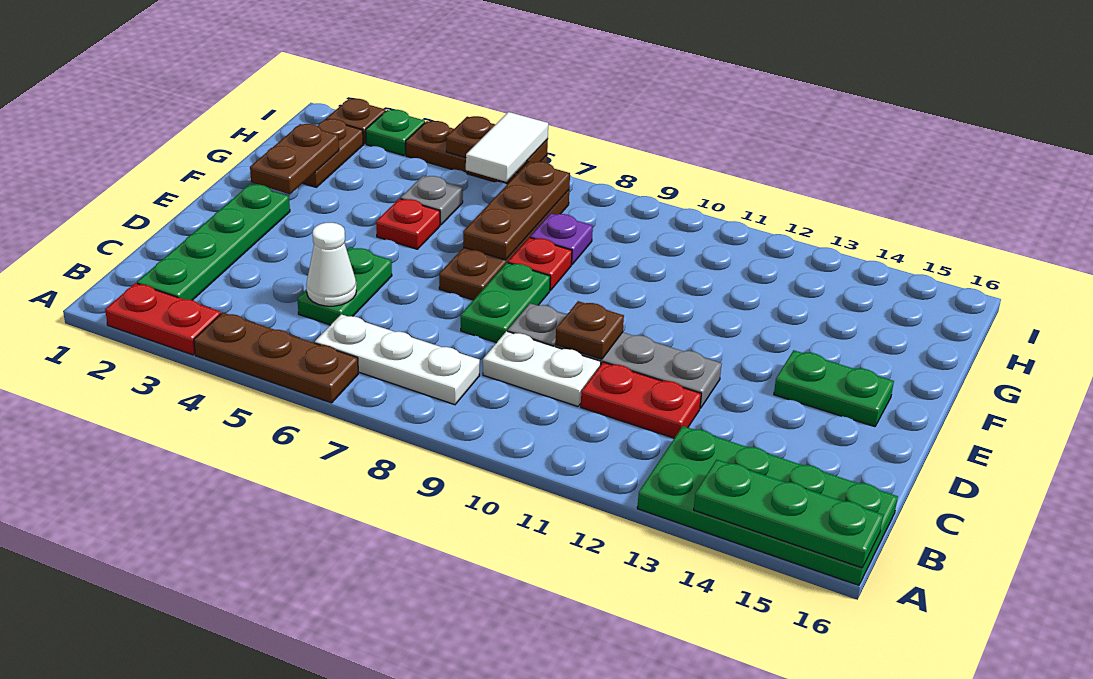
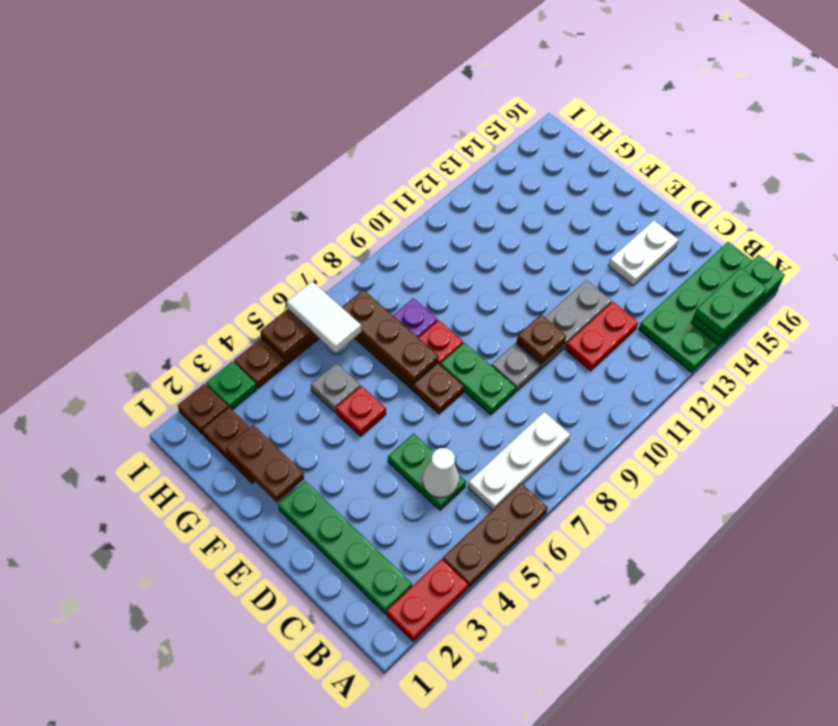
white 1x2 plate [483,331,601,406] -> white 1x2 plate moved to [609,221,678,286]
green 1x2 plate [774,350,894,427] -> green 1x2 plate moved to [694,268,767,337]

